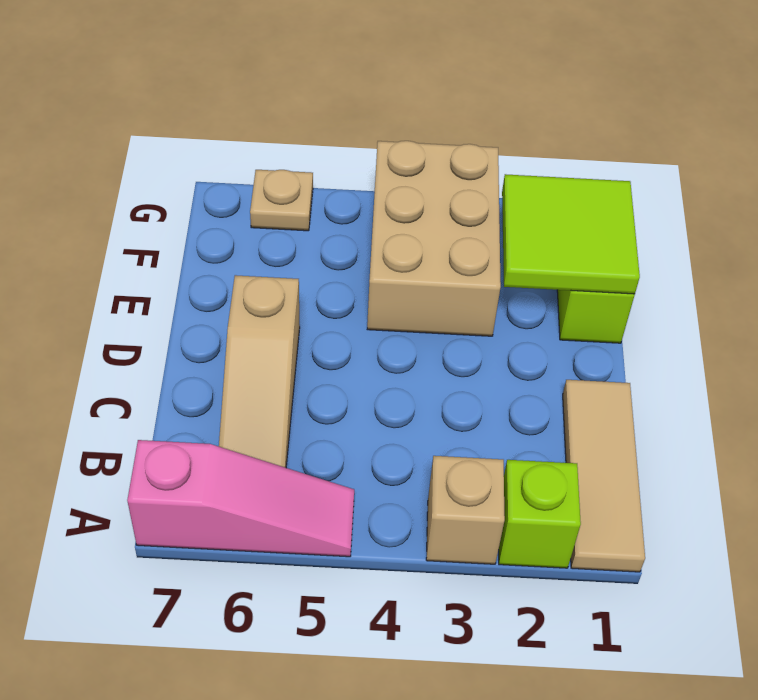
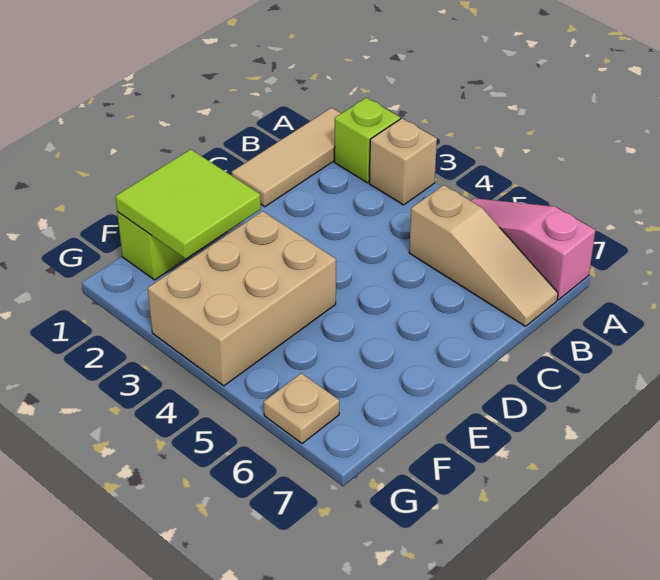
tan 1x3 slope [219,275,300,468] -> tan 1x3 slope turned to [409,185,558,326]

